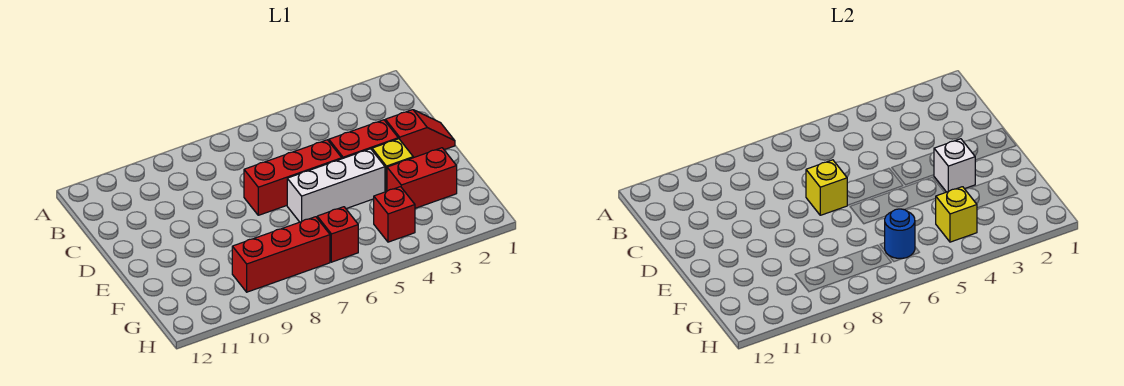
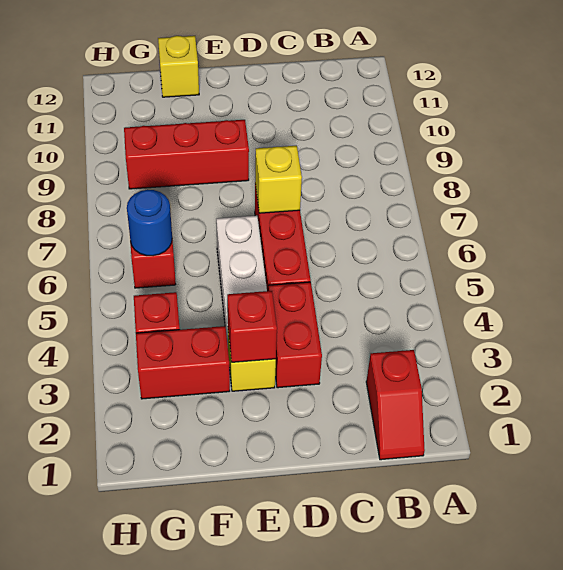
red 1x2 slope [385,110,455,158] -> red 1x2 slope moved to [366,350,425,460]
white 1x1 brick [934,139,975,192] -> red 1x1 brick [227,291,277,362]
red 1x2 brick [387,148,457,208] -> red 1x2 brick turned to [136,326,230,399]
yellow 1x1 brick [935,187,977,242] -> yellow 1x1 brick moved to [158,36,199,97]
red 1x3 brick [232,217,330,292] -> red 1x3 brick turned to [124,120,249,189]

